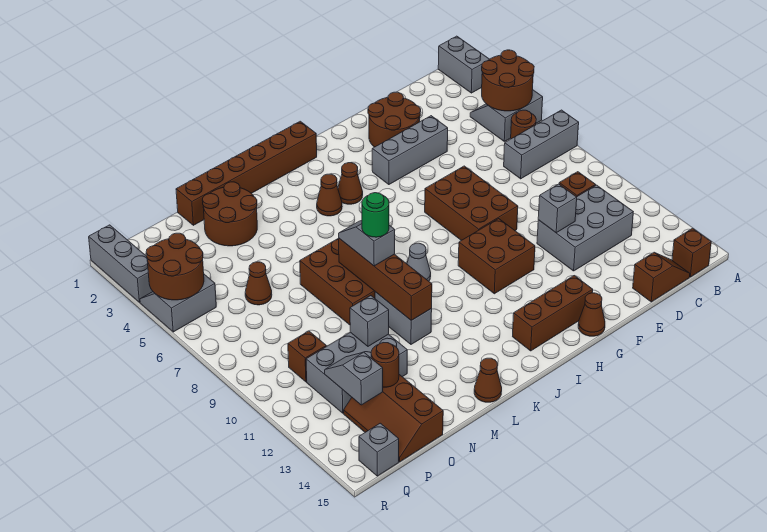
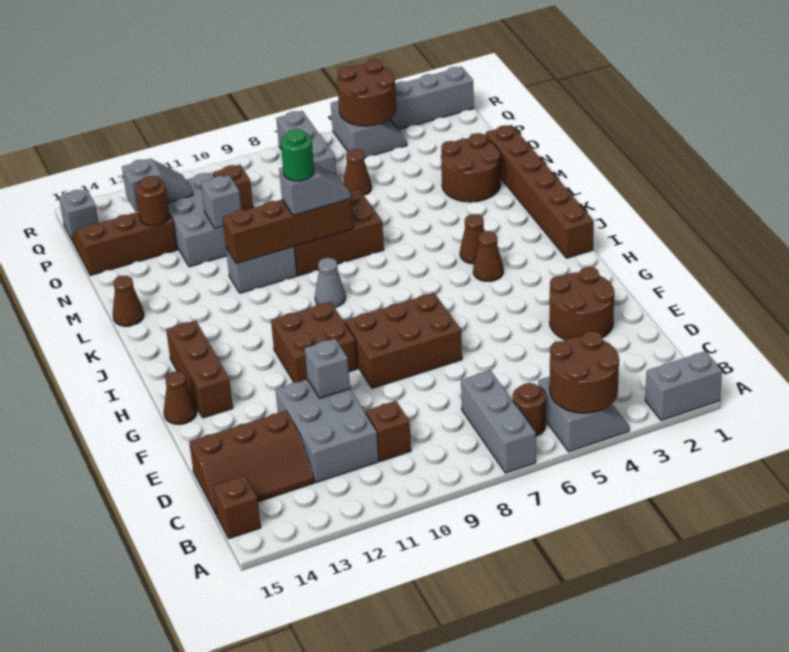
brown 1x2 slope [633,253,690,302] -> brown 2x3 slope [189,411,314,515]
grey 1x3 brick [372,116,448,185] -> grey 1x3 brick moved to [276,111,336,175]

